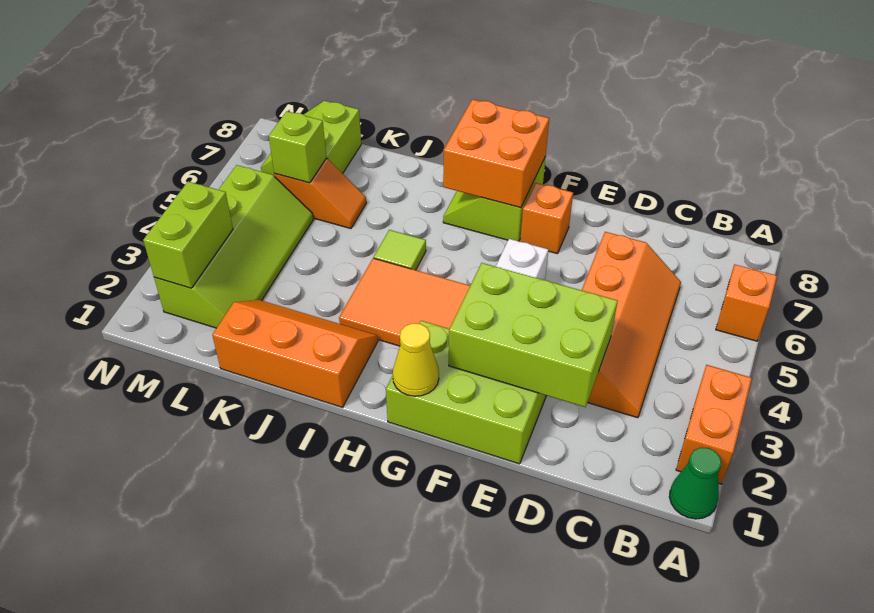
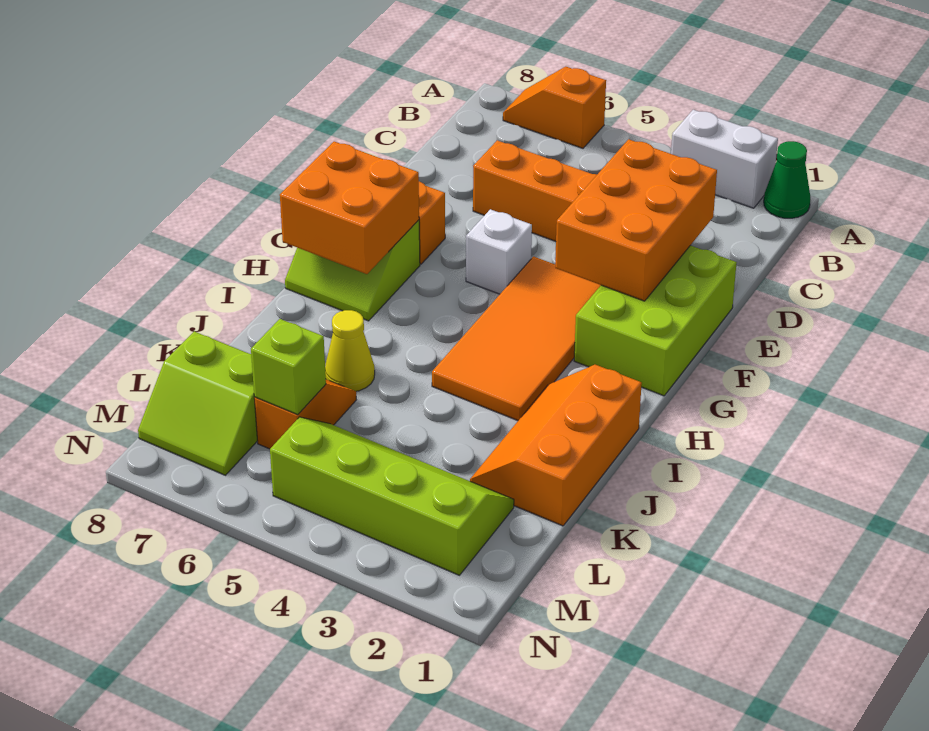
orange 1x2 brick [676,365,752,484] -> white 1x2 brick [671,110,778,208]
lime 2x3 brick [449,263,618,407] -> orange 2x3 brick [555,139,717,301]
yellow 1x1 cone [393,323,439,396] -> yellow 1x1 cone moved to [325,310,375,391]
lime 1x1 tile [374,230,426,270] -> none
lime 1x2 brick [143,182,233,288] -> none

